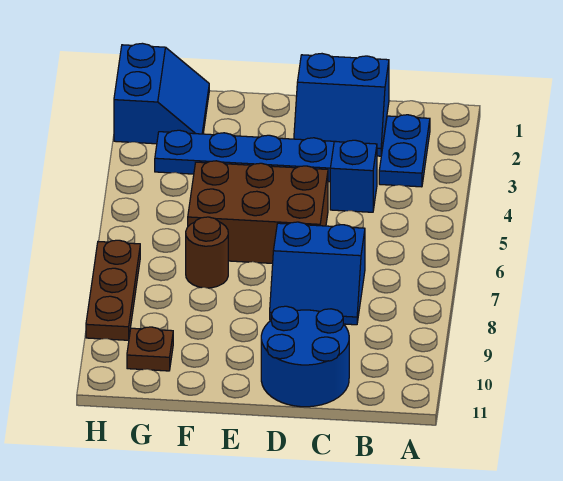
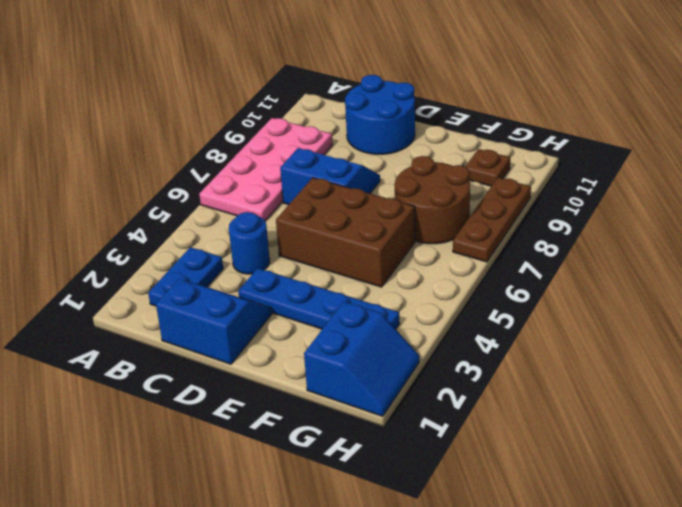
none -> pink 2x4 plate [199,118,333,221]
blue 1x1 brick [330,140,377,212] -> blue 1x1 round brick [229,212,270,274]
brown 1x1 round brick [186,217,228,288] -> brown 2x2 round brick [395,156,470,244]
blue 2x2 slope [114,43,209,144] -> blue 2x2 slope turned to [304,301,419,416]

